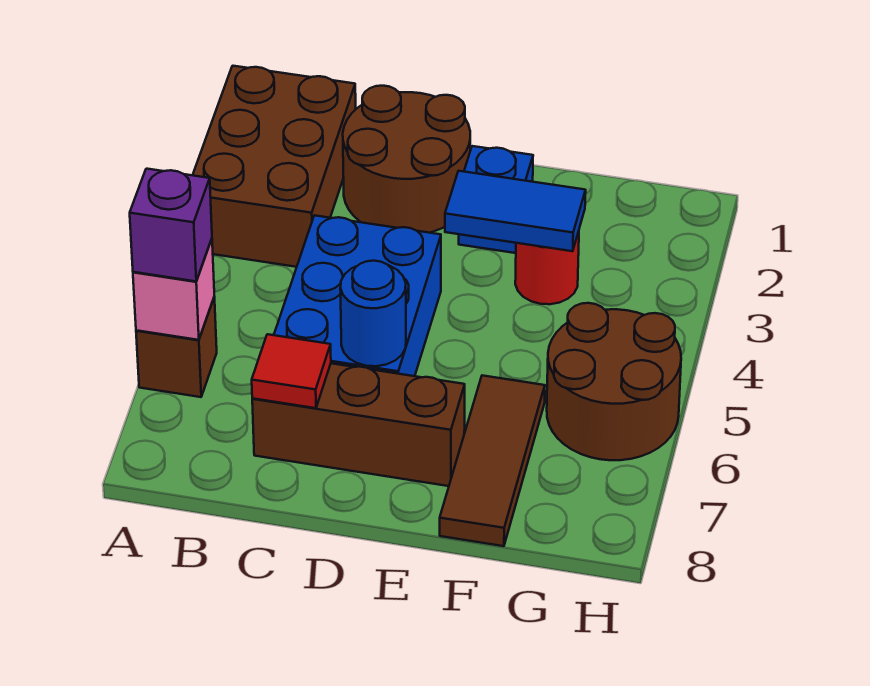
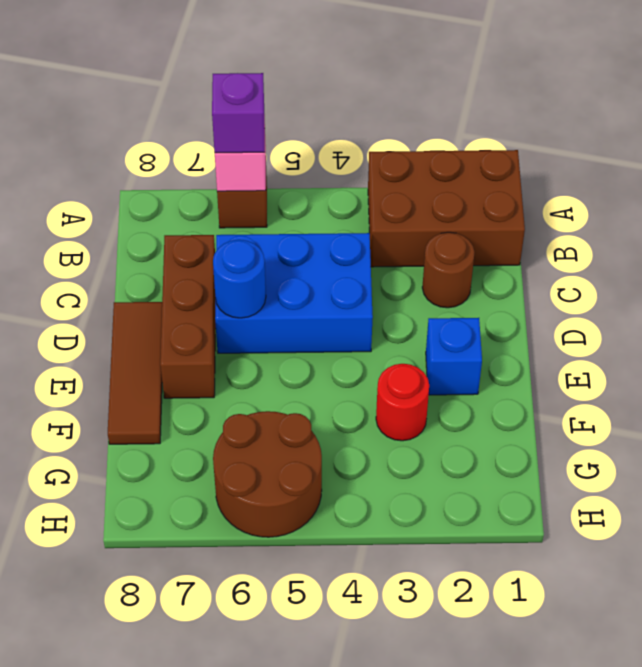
brown 2x2 round brick [343,86,470,233] -> brown 1x1 round brick [422,232,475,308]
red 1x1 tile [252,334,331,408] -> none
blue 1x2 tile [445,171,586,251] -> none
brown 1x3 tile [440,375,545,546] -> brown 1x3 tile turned to [108,302,162,444]

